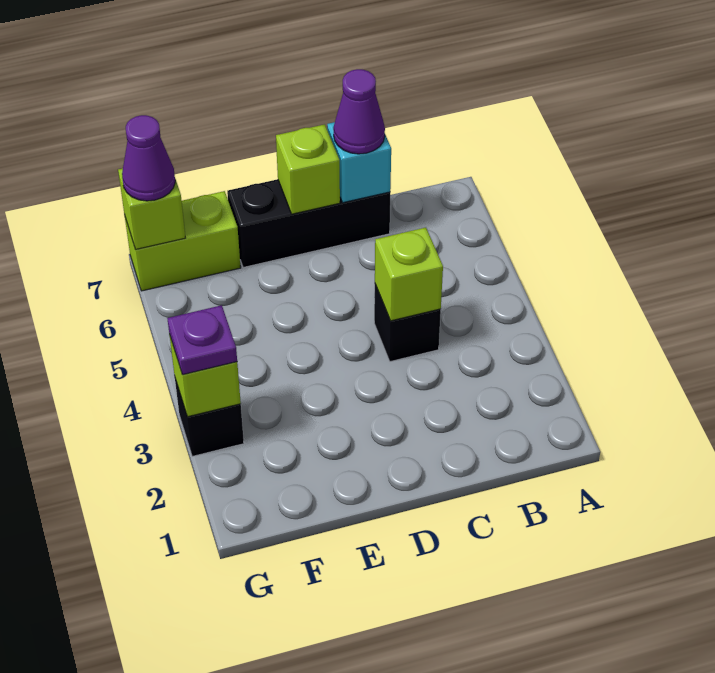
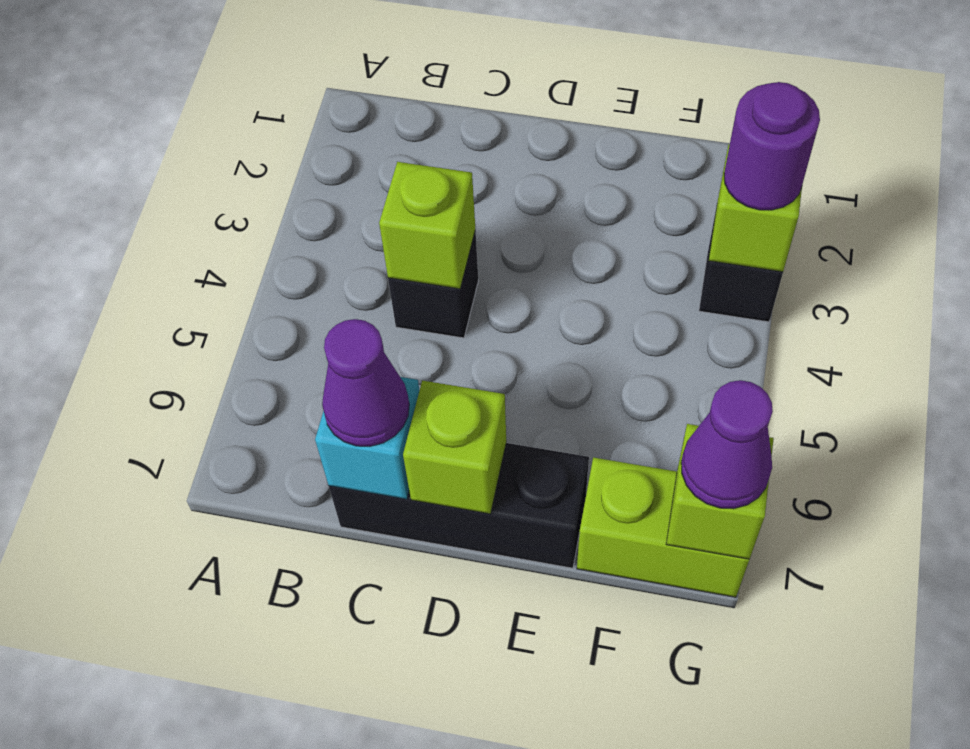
purple 1x1 plate [167,305,237,375] -> purple 1x1 round brick [724,82,820,210]

